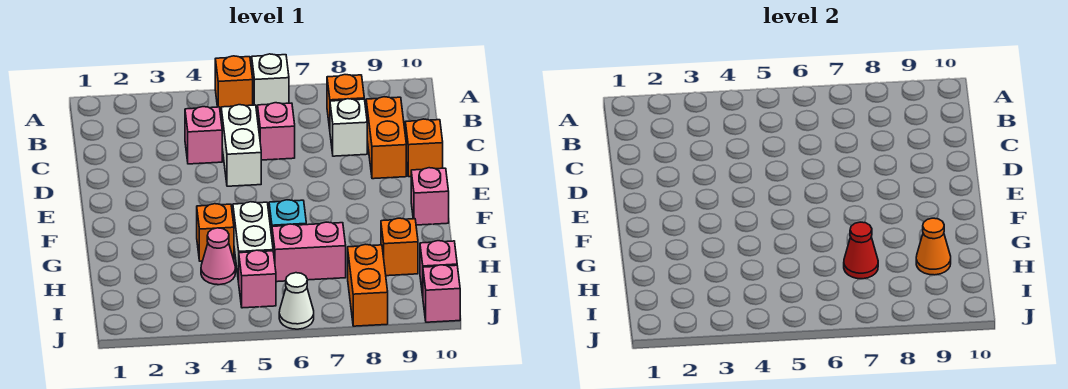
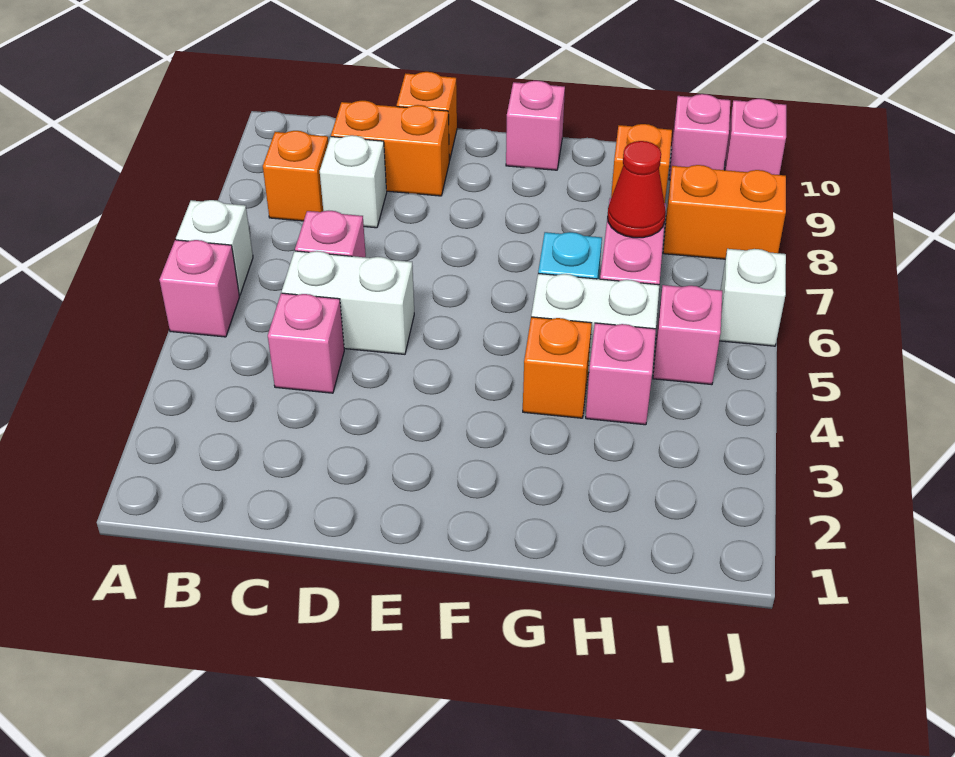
orange 1x1 brick [215,56,253,113] -> pink 1x1 brick [159,240,239,337]
pink 1x1 cone [201,228,236,285] -> pink 1x1 brick [586,323,656,425]
orange 1x1 cone [916,218,951,275] -> none
white 1x1 cone [279,273,314,329] -> white 1x1 brick [719,249,786,346]

